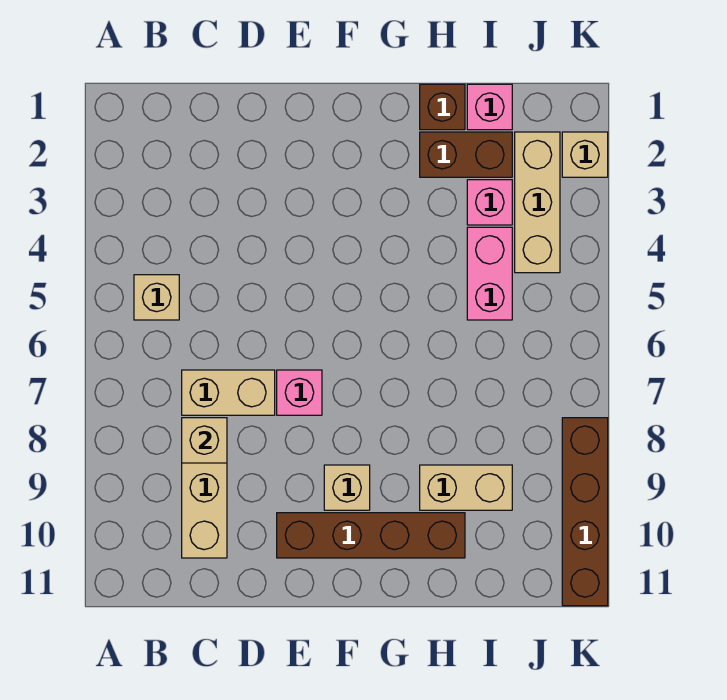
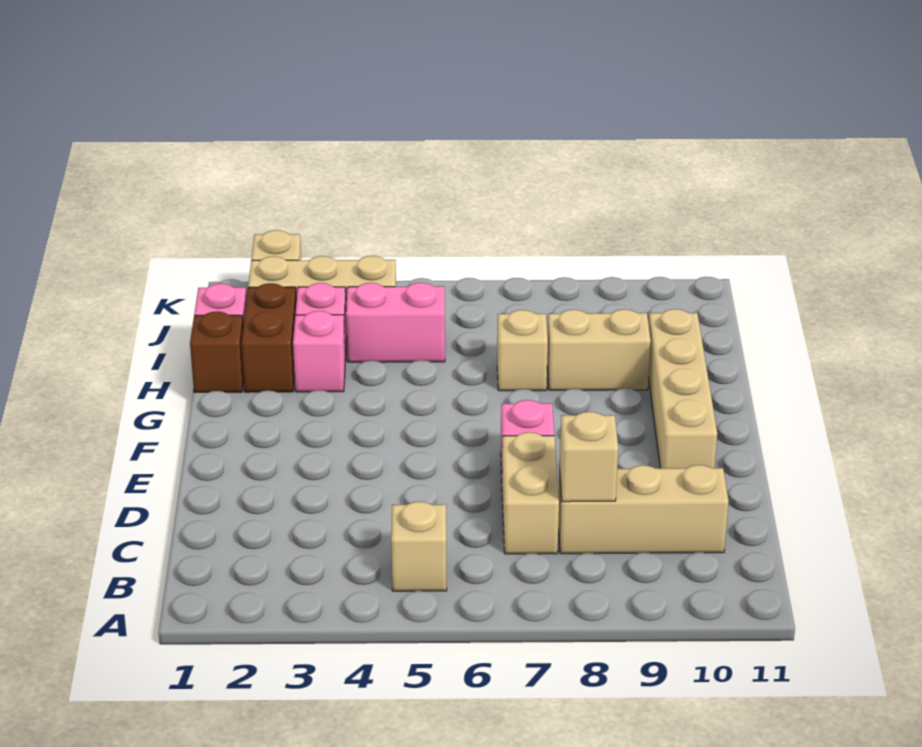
brown 1x4 brick [277,513,465,558] -> tan 1x4 brick [649,309,717,468]
tan 1x1 brick [324,465,370,510] -> tan 1x1 brick moved to [497,310,548,391]
none -> pink 1x1 brick [293,311,345,392]
tan 1x2 brick [420,465,512,510] -> tan 1x2 brick turned to [547,309,651,390]
brown 1x4 brick [562,418,608,606] -> none

